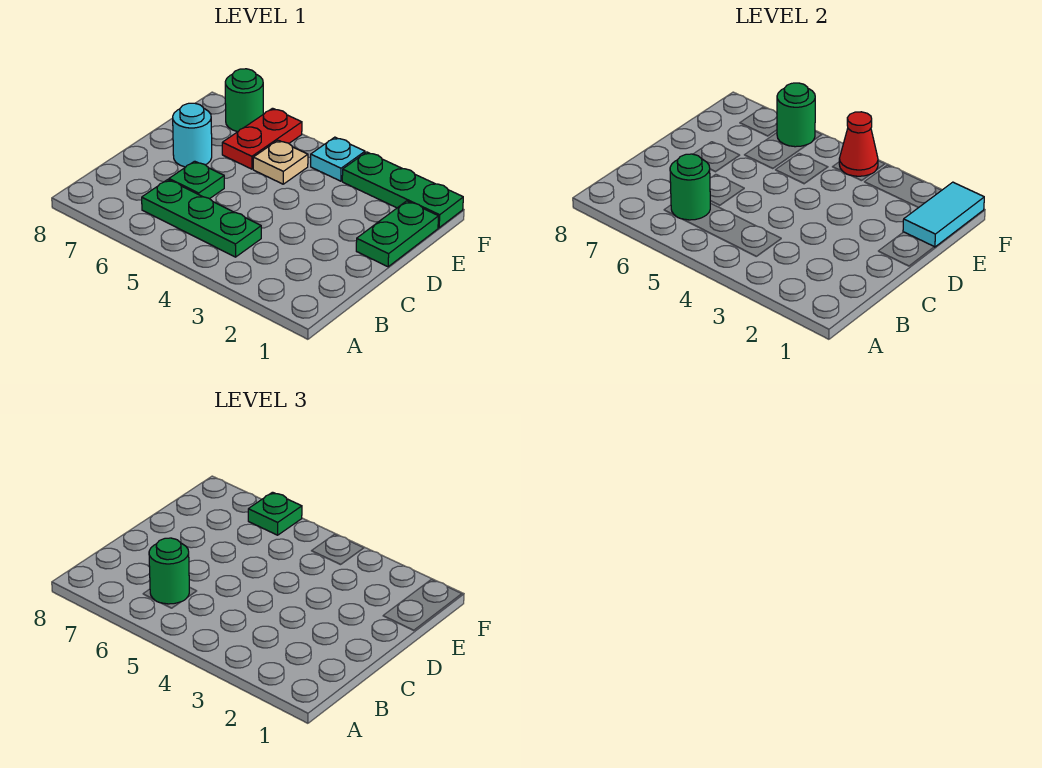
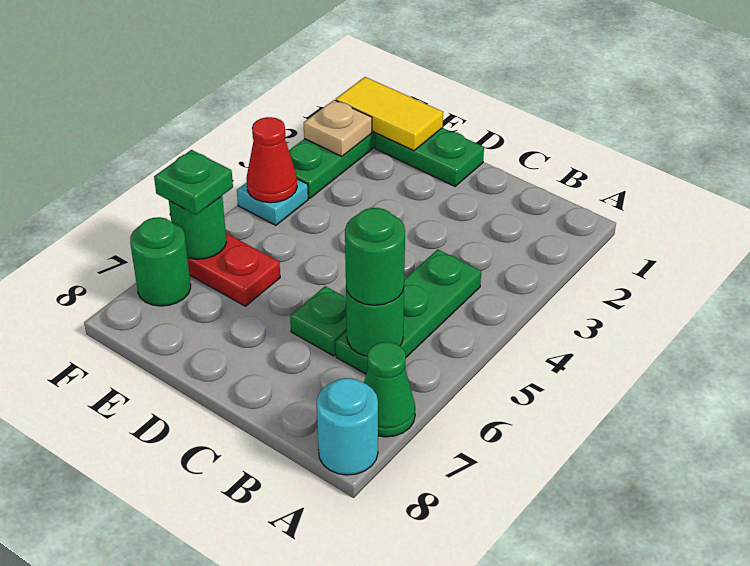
none -> green 1x1 cone [364,342,415,437]
cyan 1x1 round brick [173,103,212,167] -> cyan 1x1 round brick moved to [317,378,378,475]
cyan 1x2 tile [903,182,984,247] -> yellow 1x2 tile [336,77,443,151]
tan 1x1 plate [253,140,308,184] -> tan 1x1 plate moved to [304,100,372,156]

